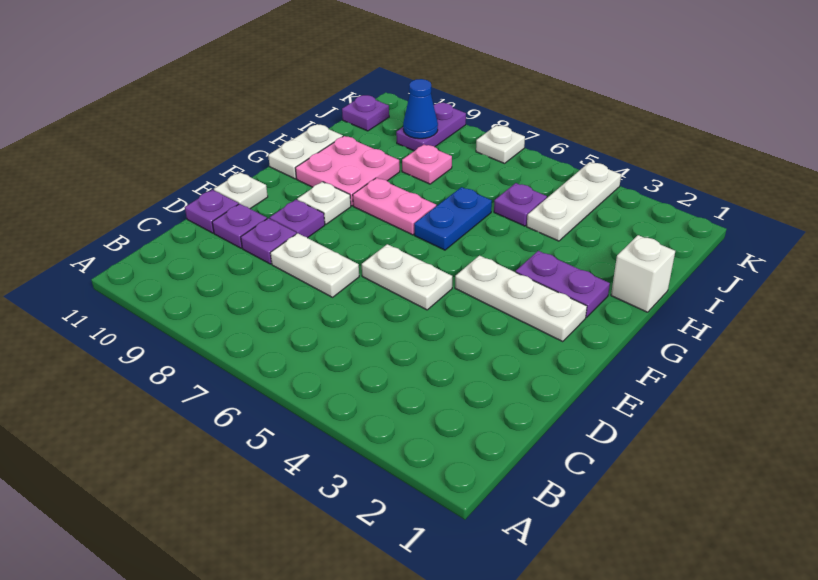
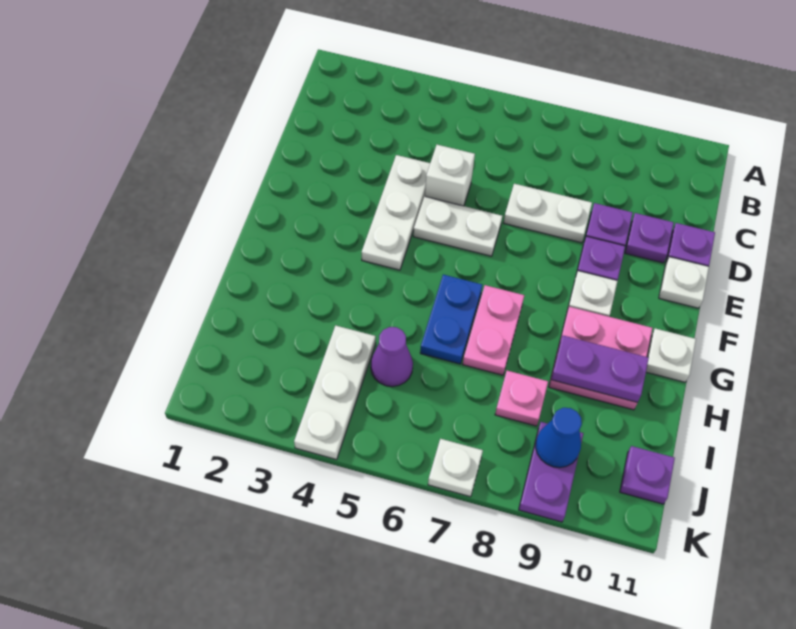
white 1x3 plate [455,256,587,341] -> white 1x3 plate turned to [362,155,430,270]
purple 1x2 plate [516,251,610,318] -> purple 1x2 plate moved to [551,336,649,403]
pink 1x2 plate [353,178,436,235] -> pink 1x2 plate turned to [463,285,524,375]
white 1x2 plate [268,124,343,179] -> white 1x1 plate [646,328,696,382]
white 1x1 brick [611,235,675,312] -> white 1x1 brick moved to [425,145,475,206]
purple 1x1 plate [494,183,547,226] -> purple 1x1 cone [371,327,413,387]

